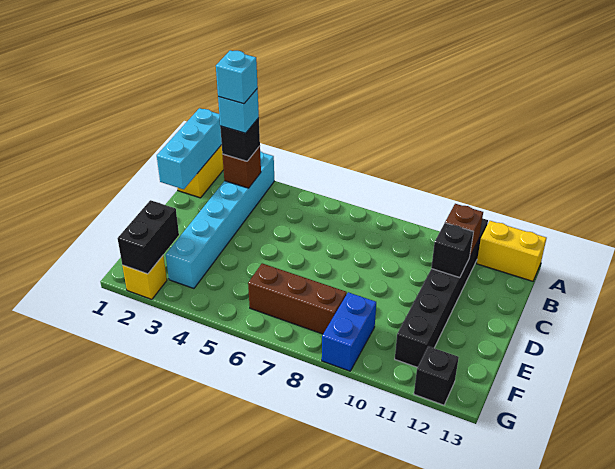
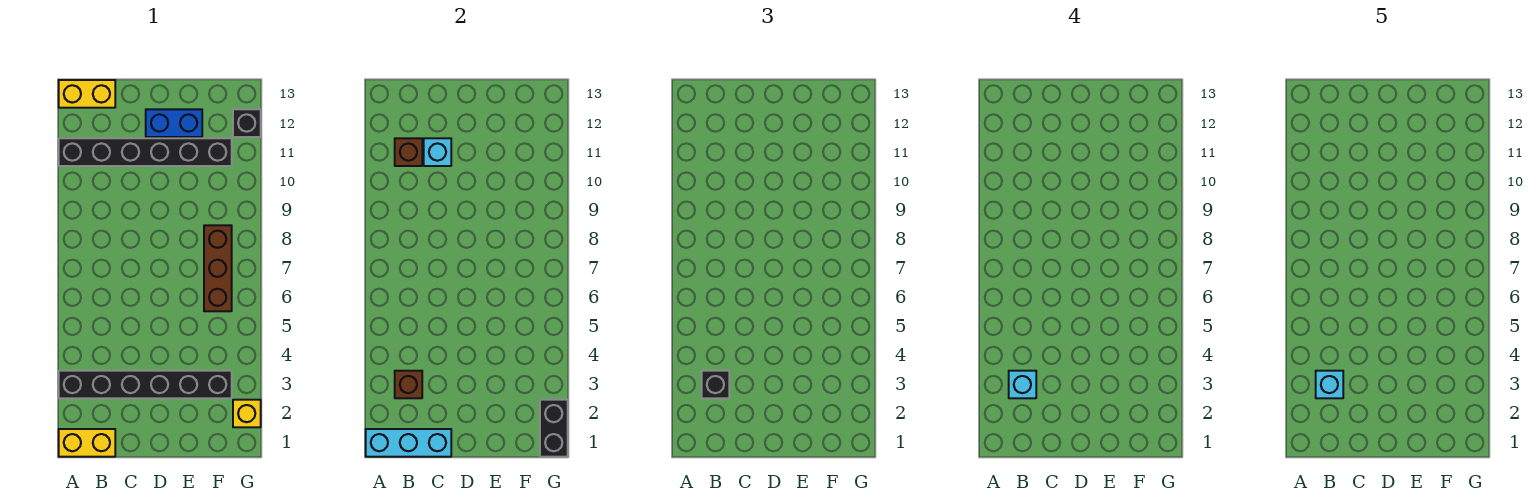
cyan 1x6 brick [166,151,274,288] -> black 1x6 brick [59,371,232,398]
yellow 1x2 brick [477,221,546,281] -> yellow 1x2 brick turned to [59,80,115,108]
black 1x1 brick [431,223,473,278] -> cyan 1x1 brick [424,138,451,166]
black 1x2 brick [117,200,179,274] -> black 1x2 brick turned to [540,400,568,457]
blue 1x2 brick [322,292,376,371] -> blue 1x2 brick moved to [146,109,202,137]

